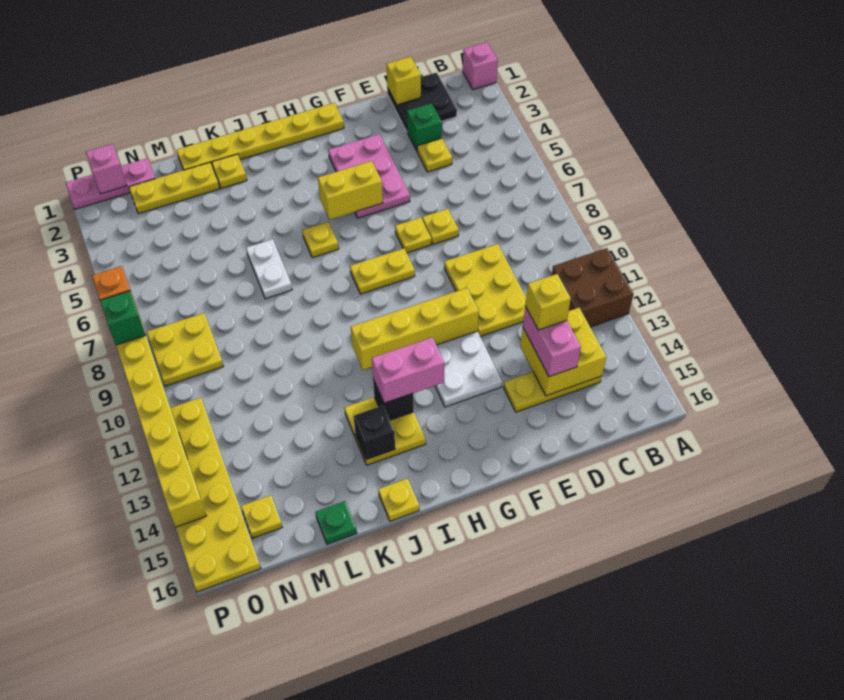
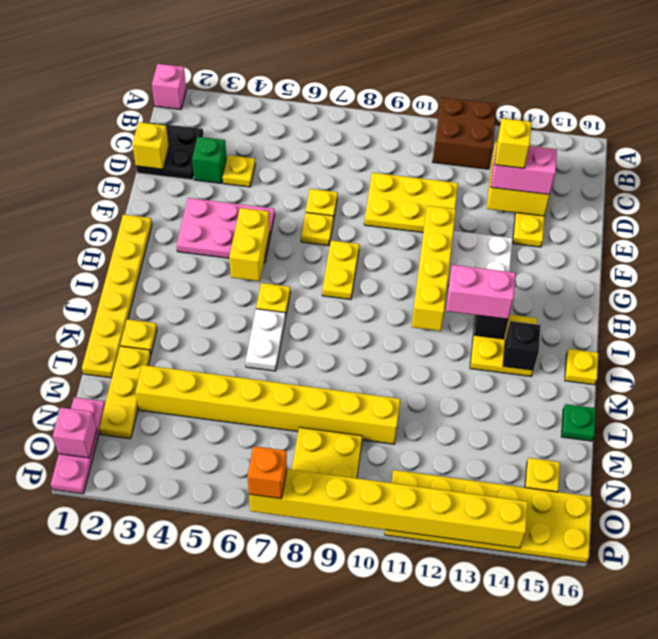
pink 1x2 brick [372,338,444,403] -> pink 1x2 brick turned to [446,265,516,319]
white 1x2 plate [246,239,292,299] -> white 1x2 plate turned to [246,309,285,371]
none -> yellow 1x8 brick [136,365,400,444]
green 1x1 brick [100,291,146,345] -> none

